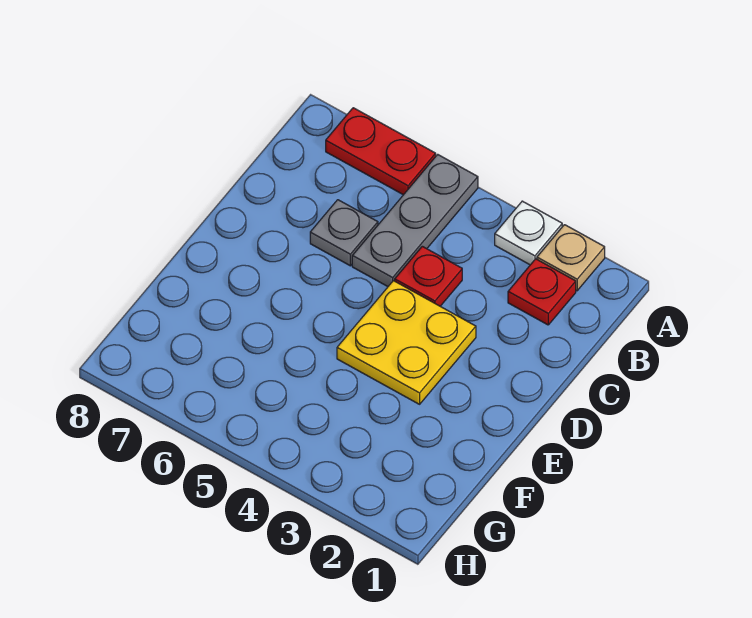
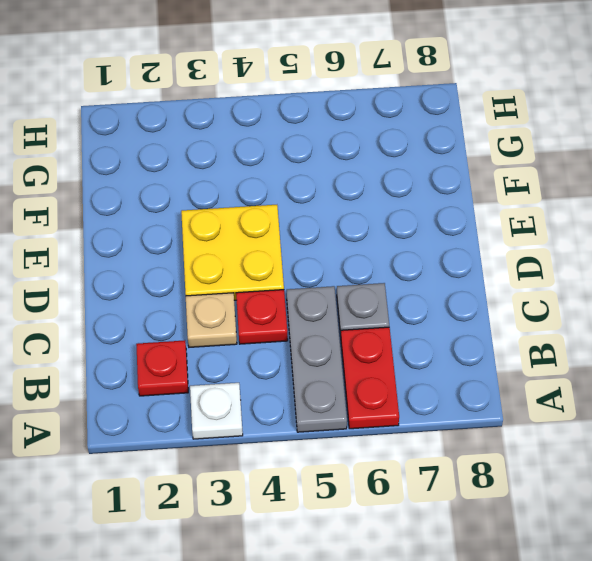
tan 1x1 plate [537,225,605,291] -> tan 1x1 plate moved to [186,293,237,347]
red 1x2 plate [326,108,436,195] -> red 1x2 plate turned to [341,327,399,429]

